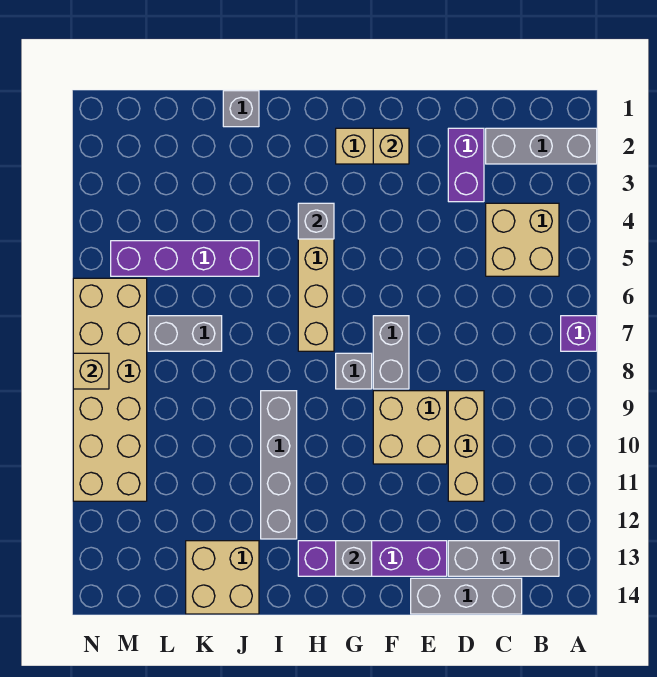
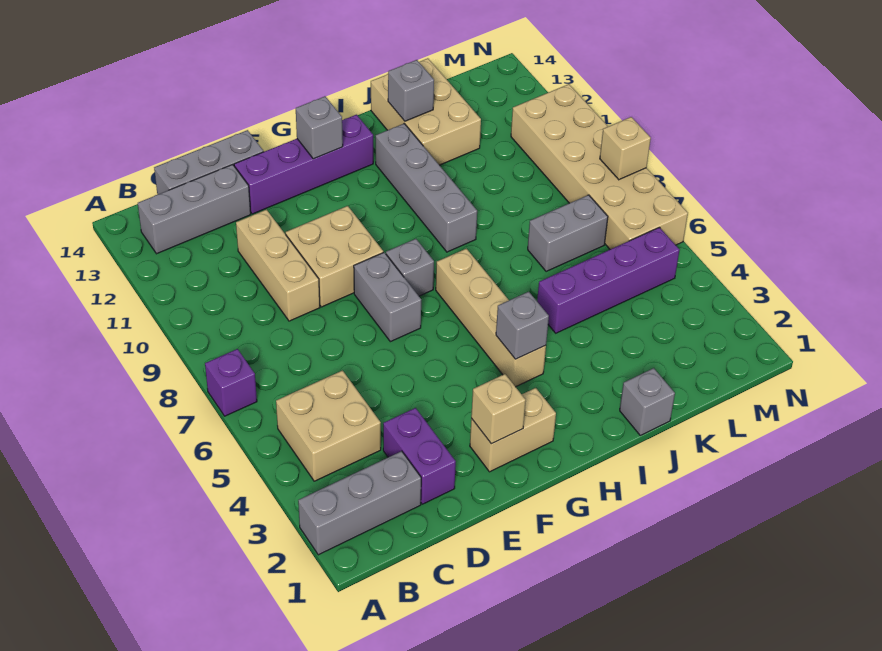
tan 2x2 brick [186,541,259,614] -> tan 2x3 brick [371,58,481,165]
none -> grey 1x1 brick [388,60,434,121]

